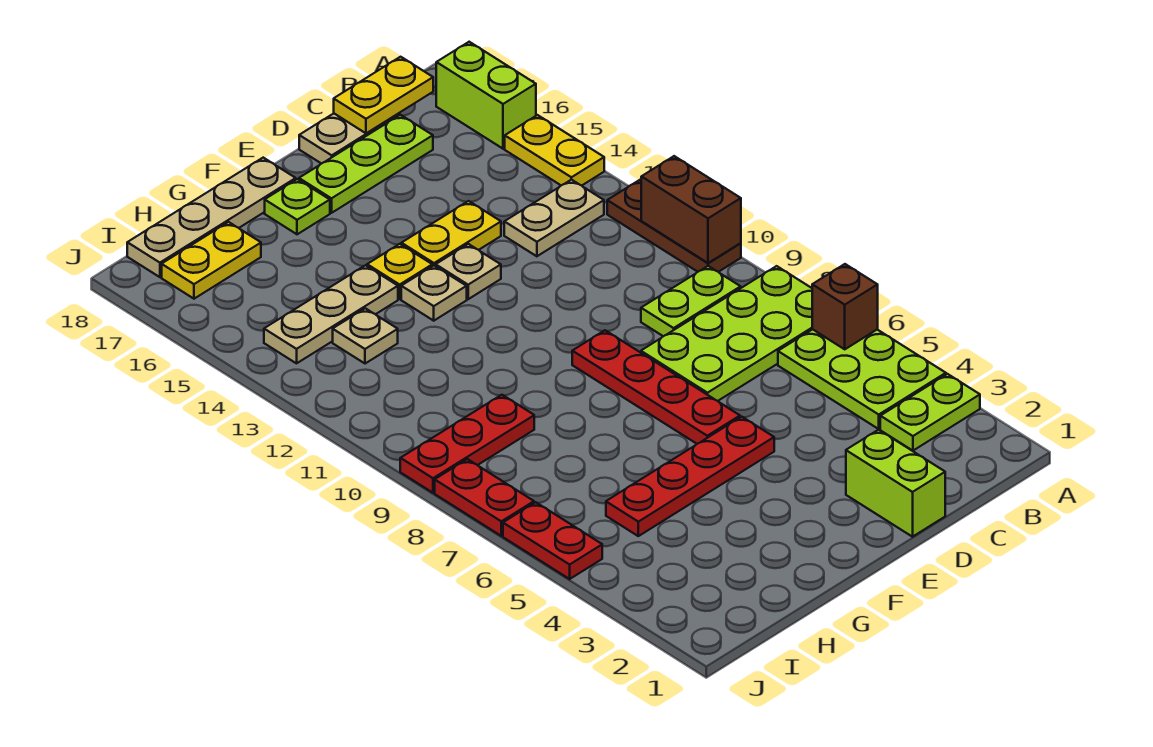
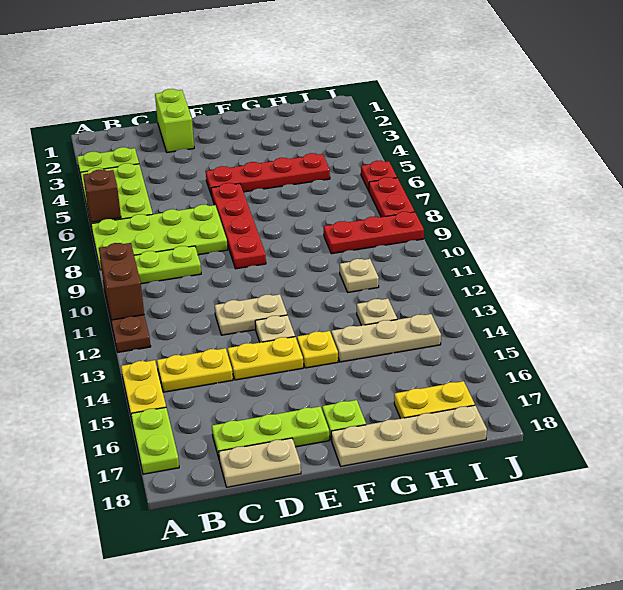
lime 1x2 brick [436,42,536,149] -> lime 1x2 plate [131,407,179,474]
tan 1x2 plate [504,180,604,256] -> tan 1x2 plate moved to [215,294,287,335]
yellow 1x2 plate [334,57,433,133] -> yellow 1x2 plate moved to [157,348,233,392]
tan 1x1 plate [401,266,467,321] -> tan 1x1 plate moved to [340,259,379,292]
red 1x2 plate [503,502,602,579] -> red 1x1 plate [361,161,397,191]

